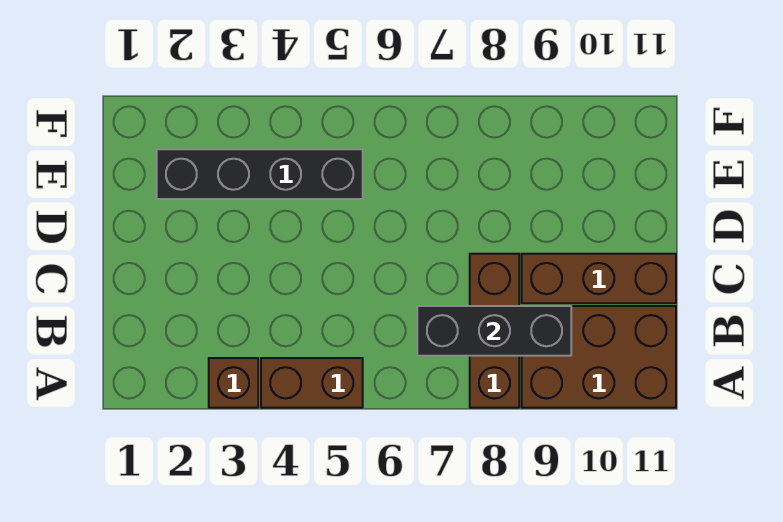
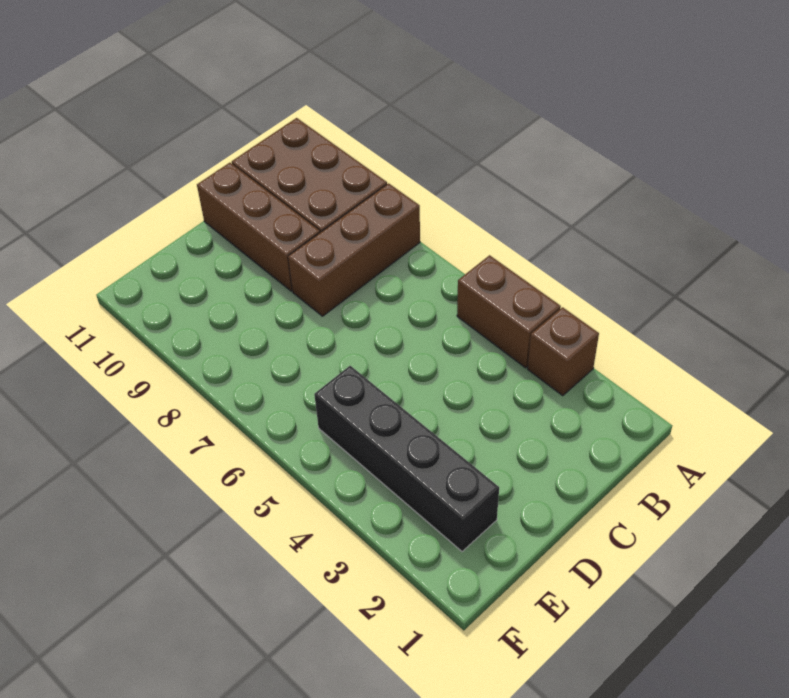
black 1x3 brick [417,306,571,356] -> none

